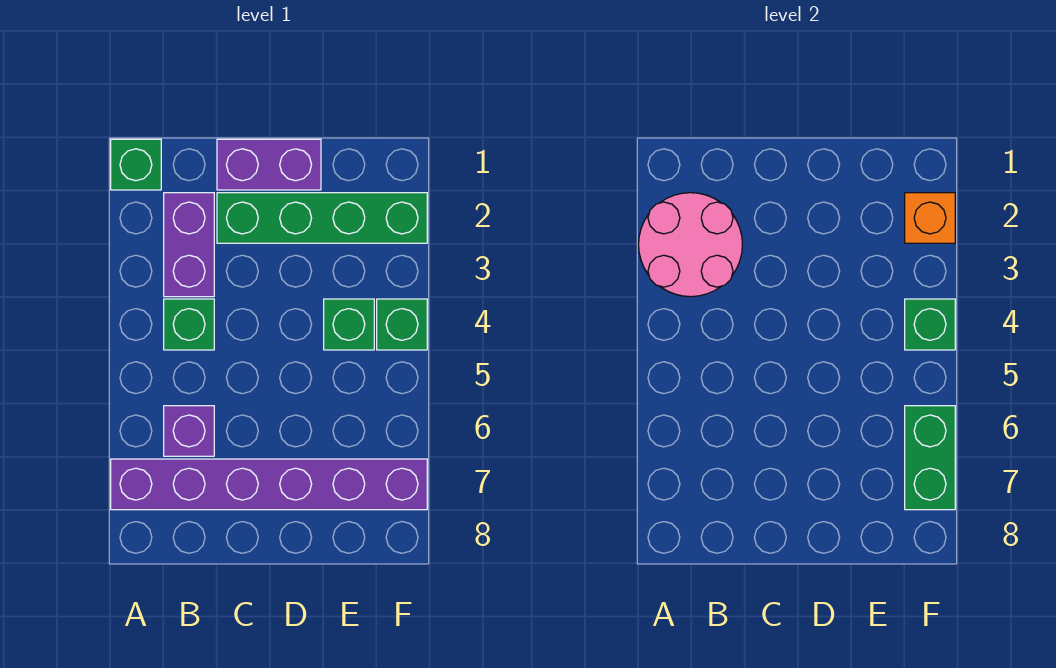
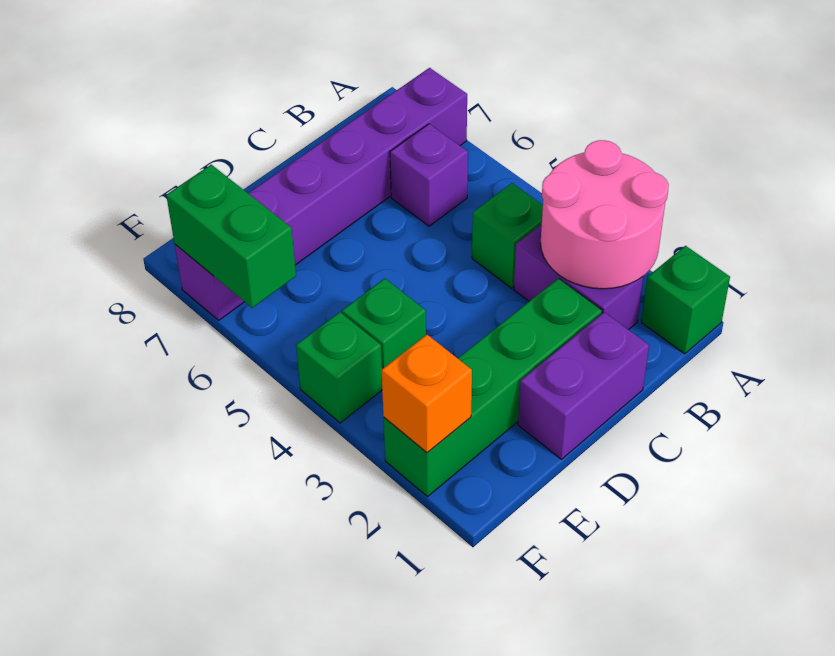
green 1x1 brick [905,299,955,350] -> none

